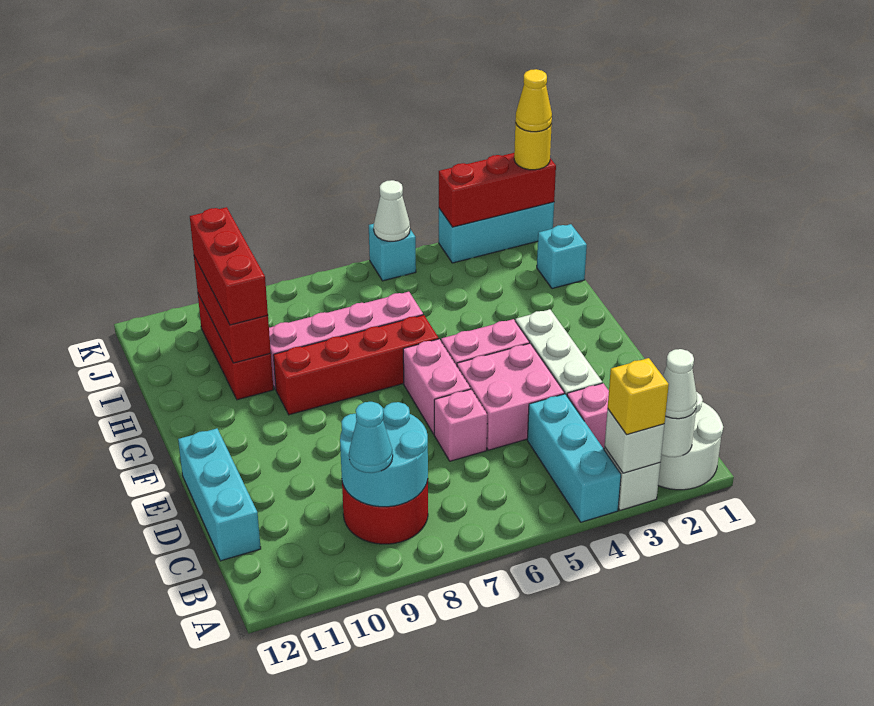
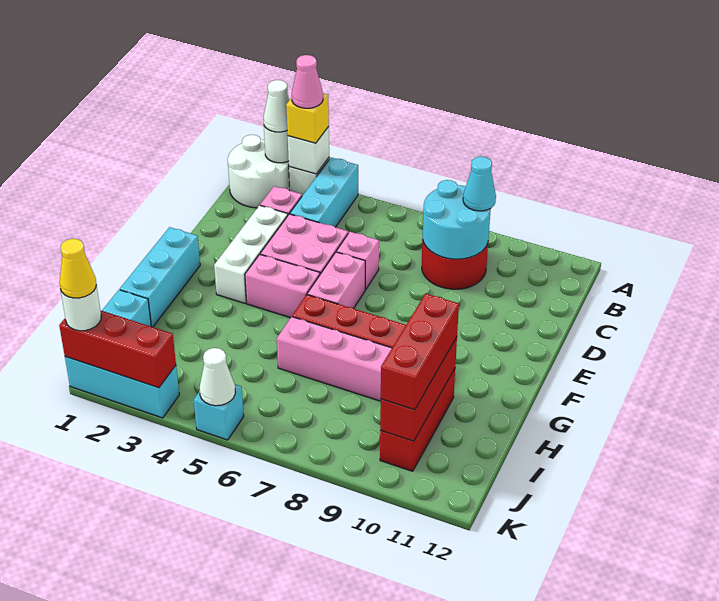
none -> pink 1x1 cone [292,55,323,108]
cyan 1x3 brick [178,428,261,561] -> cyan 1x3 brick moved to [120,227,200,327]
yellow 1x1 round brick [514,123,552,170] -> white 1x1 round brick [61,285,101,331]

